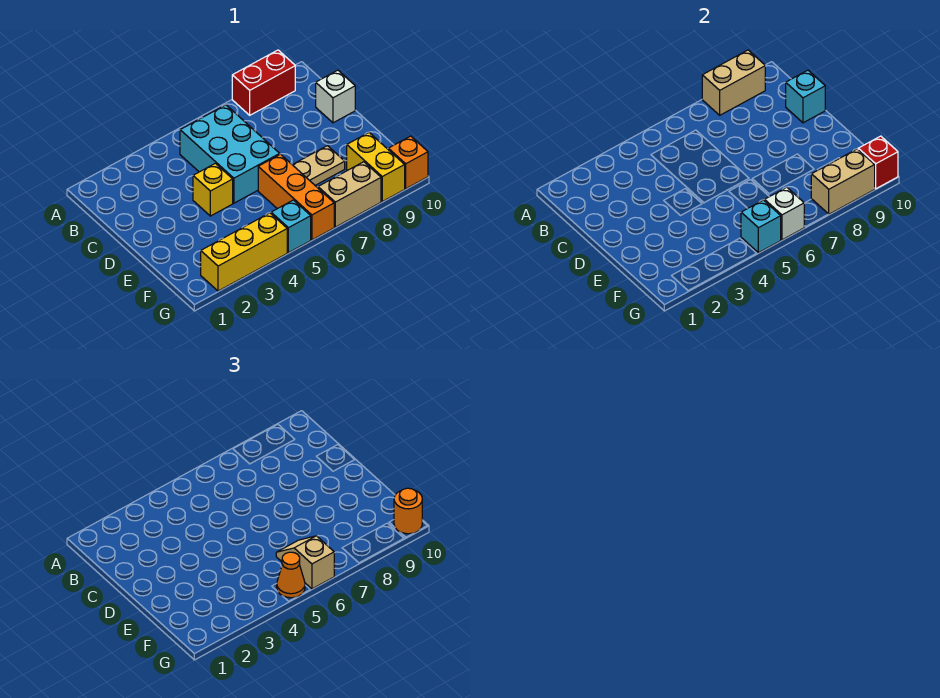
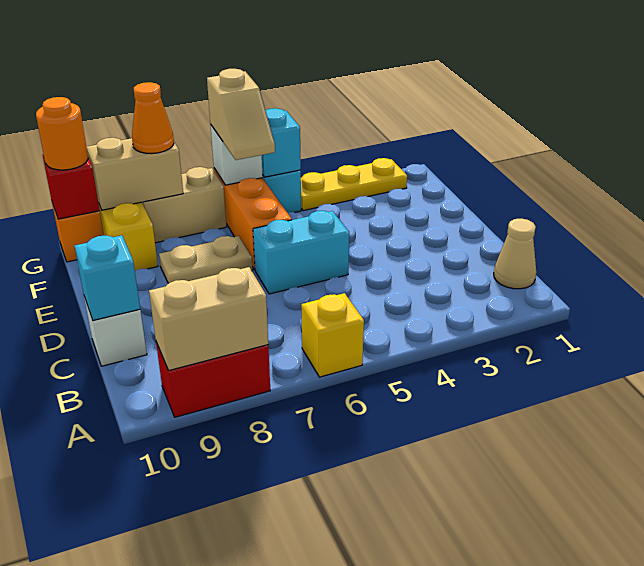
none -> tan 1x1 cone [494,218,536,289]
cyan 2x3 brick [180,105,280,203] -> cyan 1x2 brick [253,211,349,294]
yellow 1x1 brick [193,163,233,216] -> yellow 1x1 brick moved to [301,293,364,377]
yellow 1x3 brick [201,213,287,291] -> yellow 1x3 plate [301,158,407,211]
orange 1x1 cone [277,552,305,598] -> orange 1x1 cone moved to [132,82,174,153]

